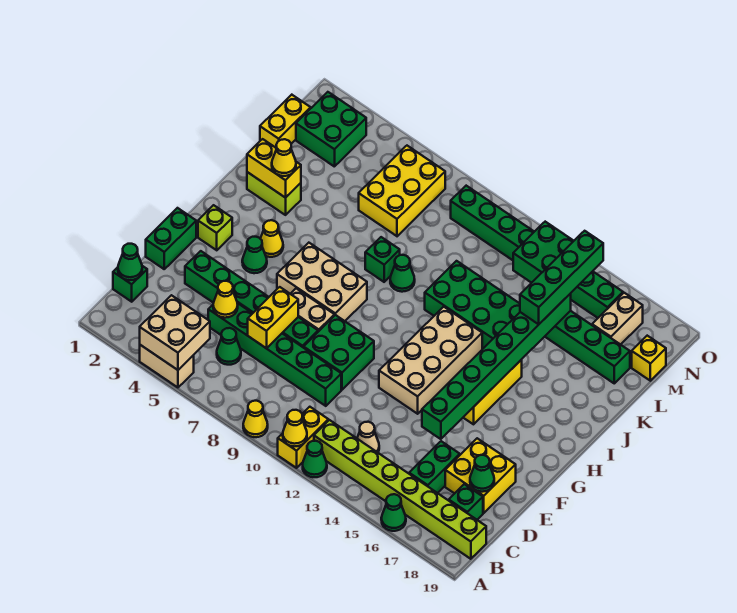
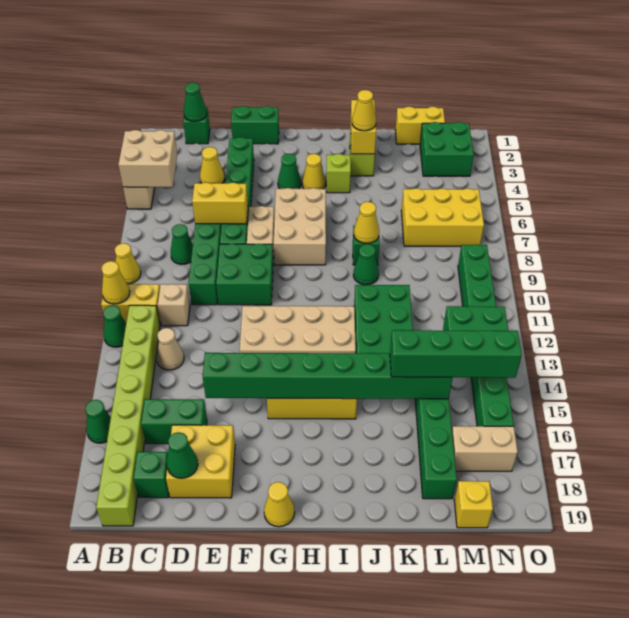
green 1x1 cone [217,328,241,365] -> green 1x1 cone moved to [171,224,193,264]
none -> tan 1x1 brick [158,284,190,326]
lime 1x1 brick [198,205,232,250] -> lime 1x1 brick moved to [326,154,351,193]
none -> yellow 1x1 cone [264,482,295,527]
none -> yellow 1x1 cone [354,202,379,243]

